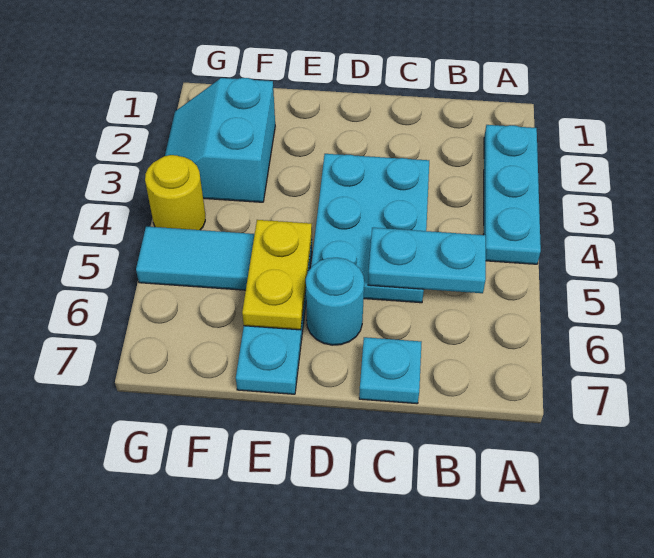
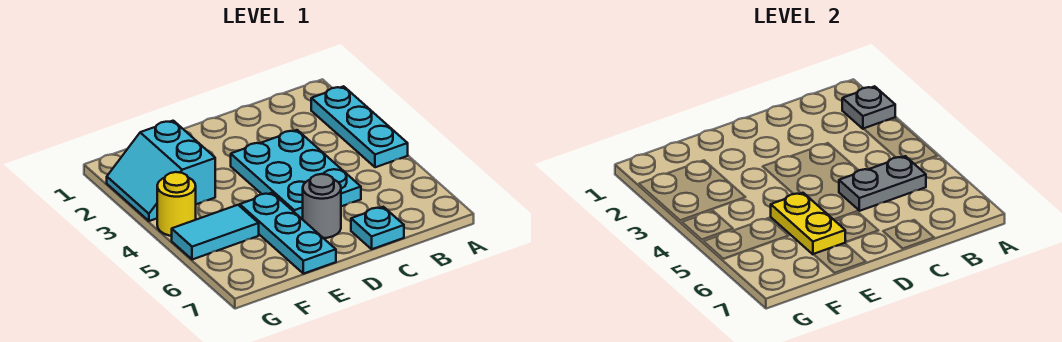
none -> grey 1x1 plate [842,86,895,129]
cyan 1x2 plate [368,228,486,293] -> grey 1x2 plate [839,156,926,211]
cyan 1x1 round brick [306,258,364,345] -> grey 1x1 round brick [303,174,341,238]

